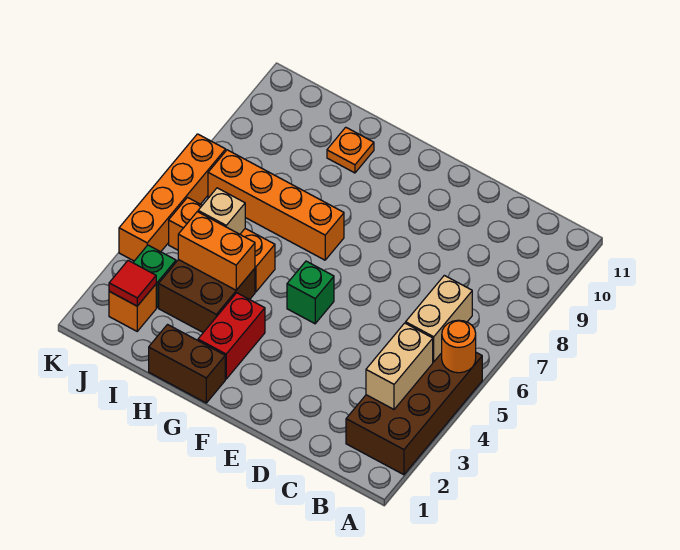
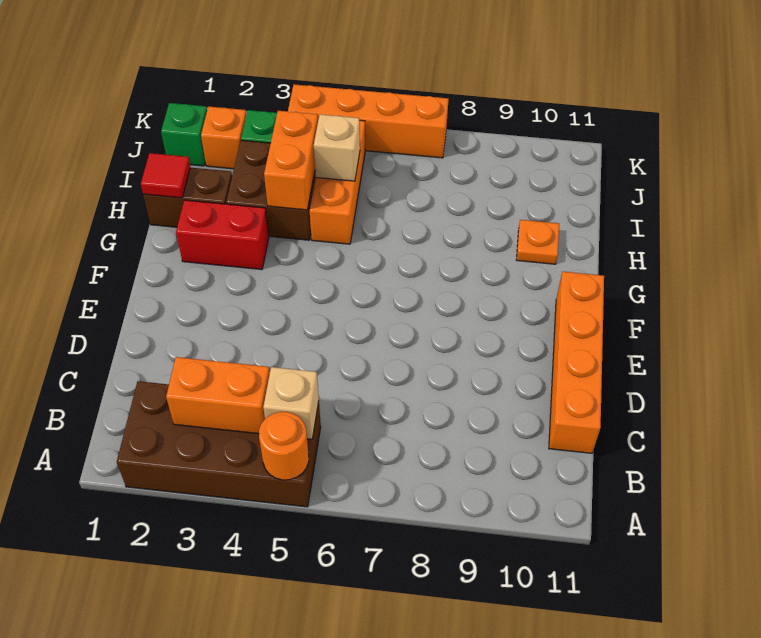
tan 1x2 brick [366,323,433,409] -> orange 1x2 brick [166,357,270,434]
tan 1x2 brick [406,275,472,362] -> tan 1x1 brick [263,367,319,439]
green 1x1 brick [287,261,334,324] -> green 1x1 brick moved to [161,103,207,166]
brown 1x2 brick [149,325,225,403] -> brown 1x2 brick turned to [143,168,232,227]
orange 1x4 brick [208,150,344,260] -> orange 1x4 brick moved to [549,272,604,453]
red 1x1 tile [109,260,156,306] -> red 1x1 tile moved to [141,153,190,198]

